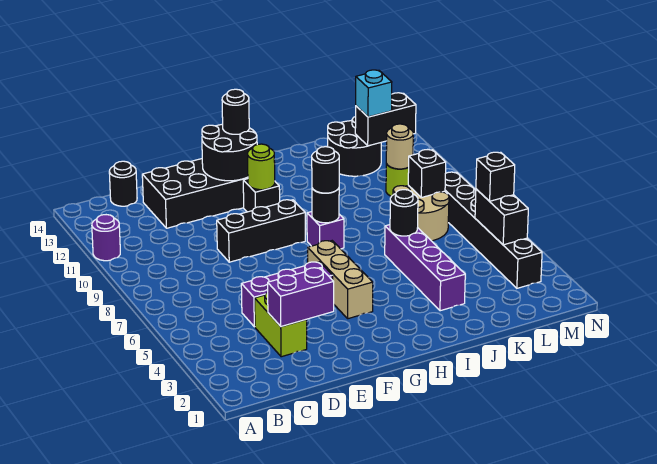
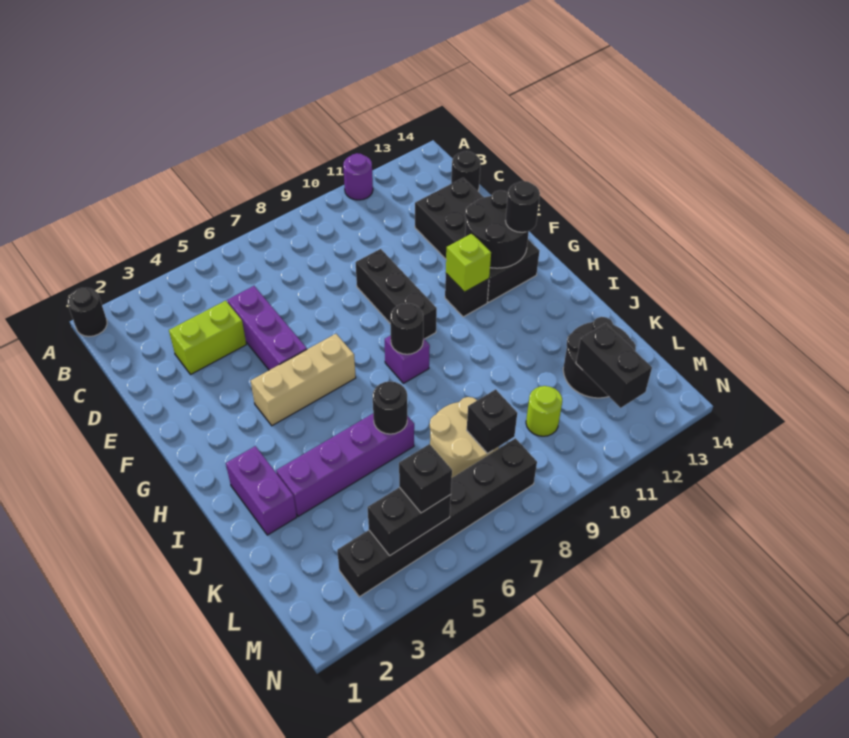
purple 1x2 brick [268,268,334,327] -> purple 1x2 brick moved to [226,446,297,535]
lime 1x1 round brick [248,144,275,190] -> lime 1x1 brick [446,234,491,292]
black 1x1 round brick [312,147,339,193] -> black 1x1 round brick moved to [67,288,107,336]
tan 1x1 round brick [386,124,413,169] -> none
cyan 1x1 brick [356,70,392,117] -> none

